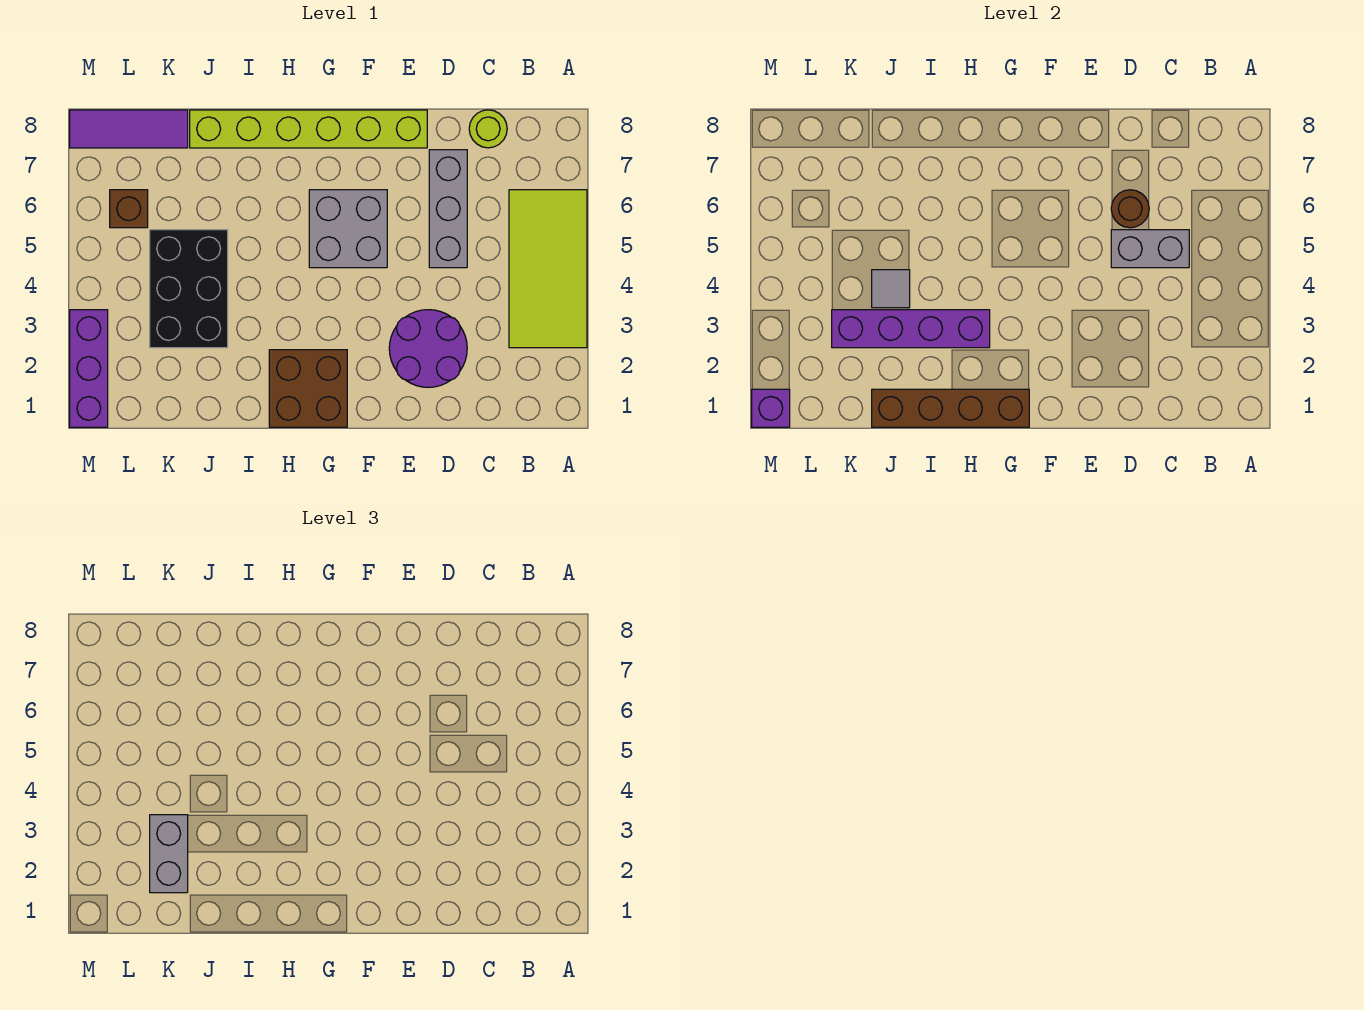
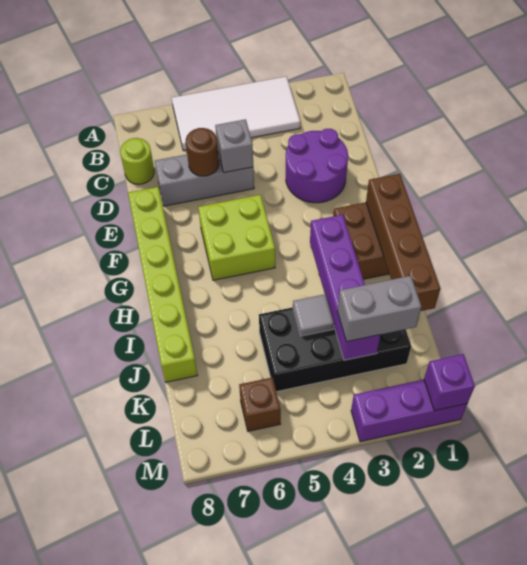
lime 2x4 tile [509,190,587,348] -> white 2x4 tile [172,76,300,151]
grey 1x2 brick [1111,230,1189,268] -> grey 1x1 brick [215,119,253,173]
grey 2x2 brick [309,190,387,268] -> lime 2x2 brick [198,195,275,280]
black 2x3 brick [150,230,228,348] -> black 2x4 brick [259,307,411,392]
purple 1x3 tile [70,110,188,148] -> none

